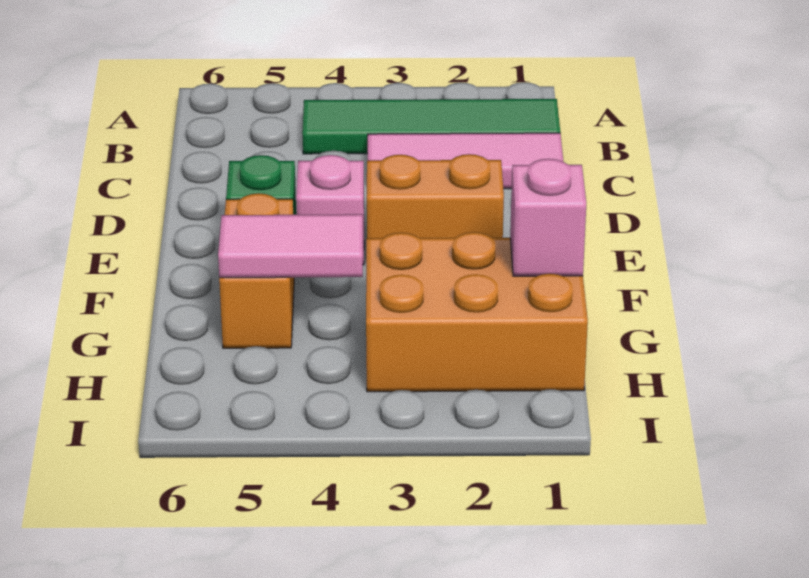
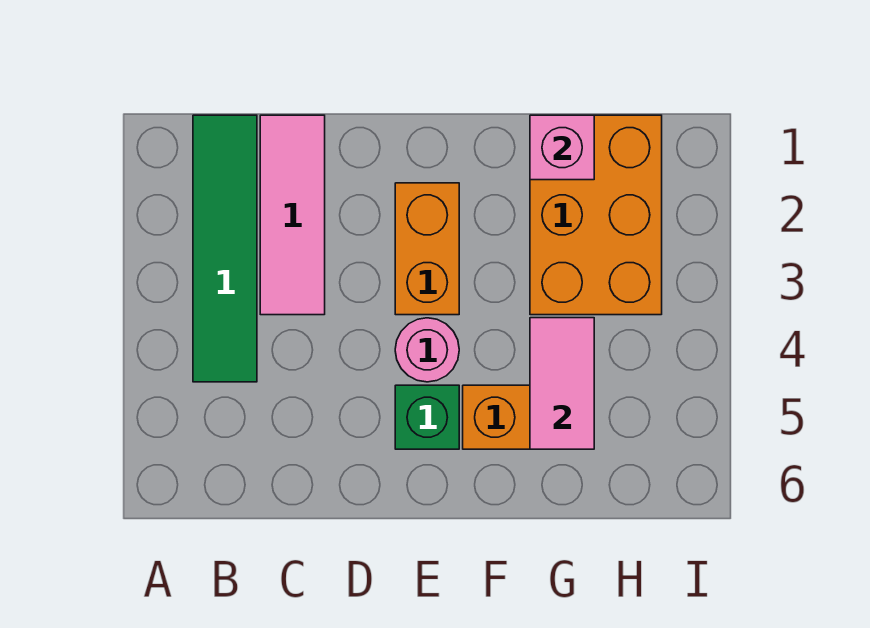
pink 1x1 brick [296,155,364,265] -> pink 1x1 round brick [395,318,459,382]

